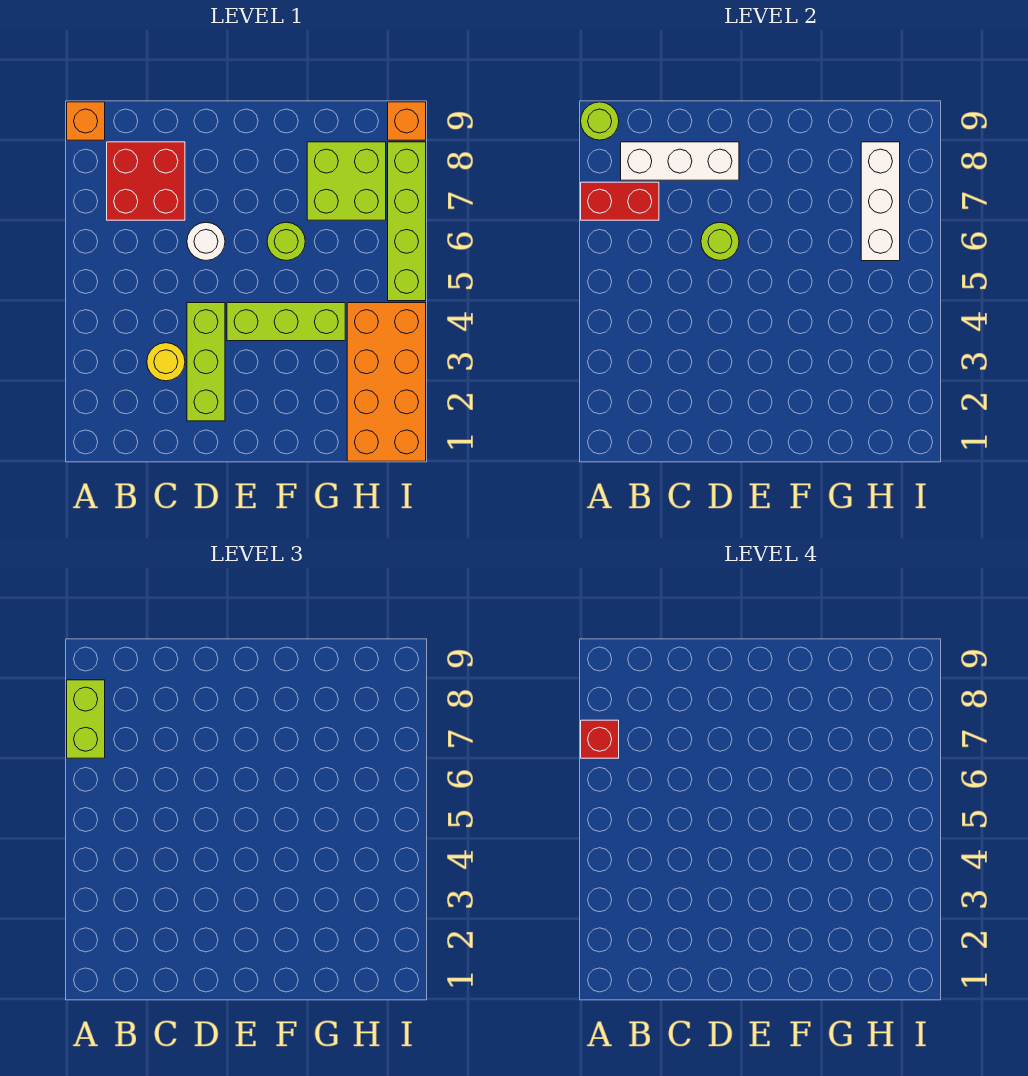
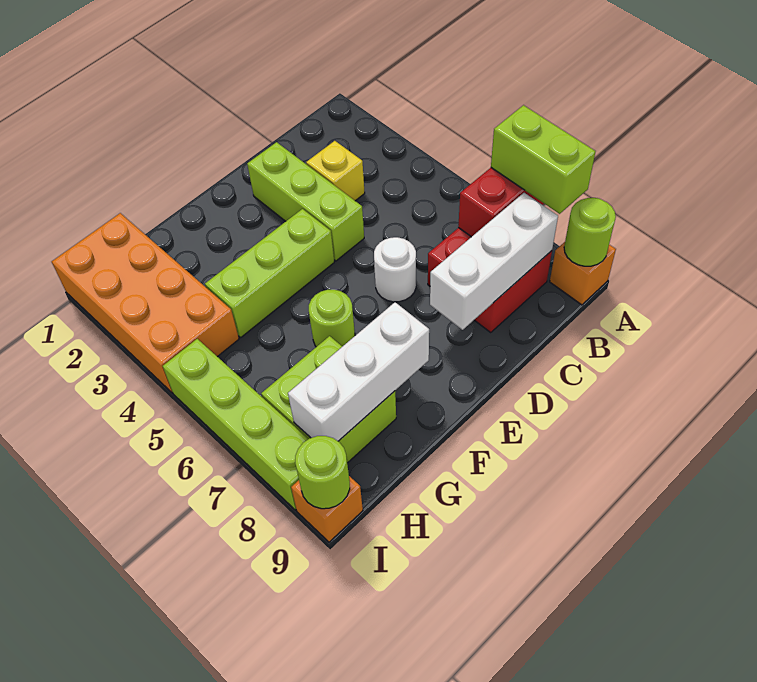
red 1x1 brick [581,720,619,758] -> none
yellow 1x1 round brick [147,343,185,381] -> yellow 1x1 brick [306,141,365,201]
lime 1x1 round brick [701,222,739,261] -> lime 1x1 round brick moved to [295,436,350,509]
white 1x3 brick [861,142,900,261] -> white 1x3 brick turned to [288,302,429,441]

